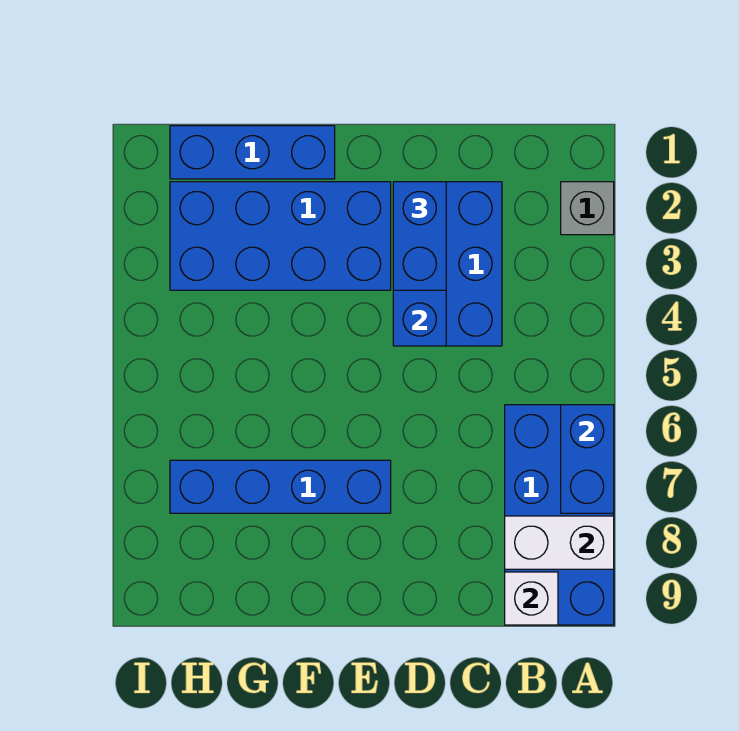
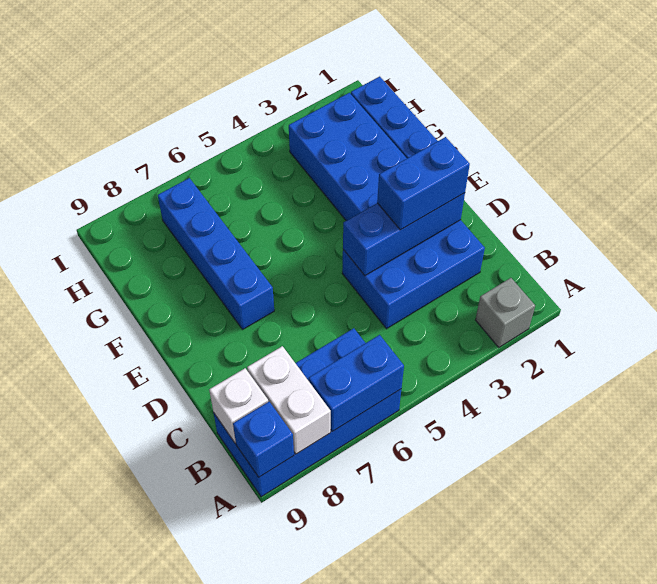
none -> blue 1x1 brick [233,402,294,477]

